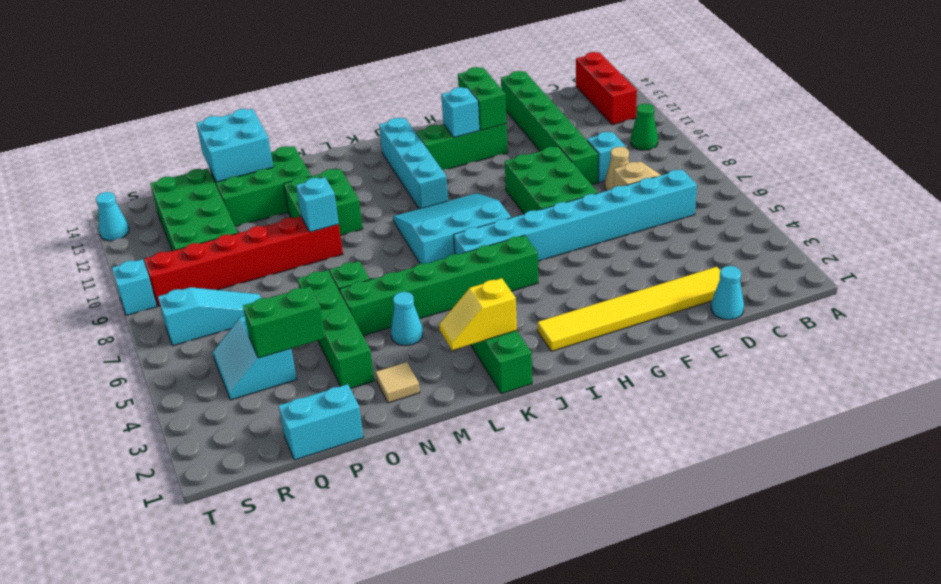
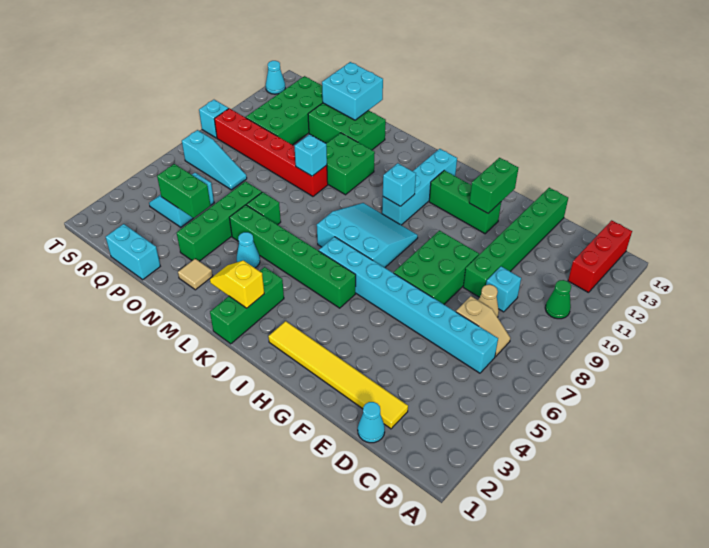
cyan 1x1 brick [441,87,480,137] -> cyan 1x1 brick moved to [383,163,416,206]

